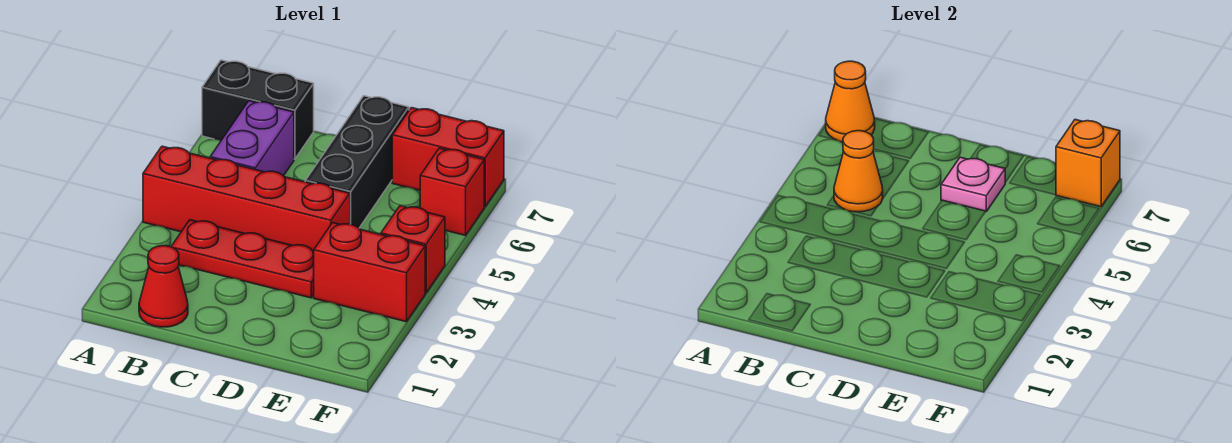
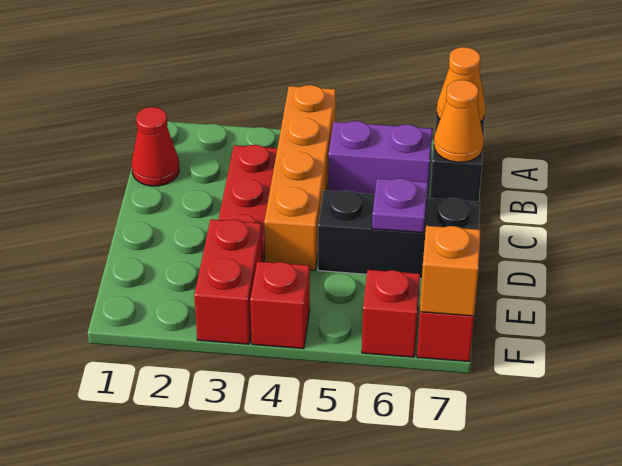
red 1x4 brick [143,146,350,251] -> orange 1x4 brick [264,85,336,270]
orange 1x1 cone [834,131,883,212] -> orange 1x1 cone moved to [434,80,484,162]
pink 1x1 plate [941,157,1005,211] -> purple 1x1 plate [372,178,428,233]

